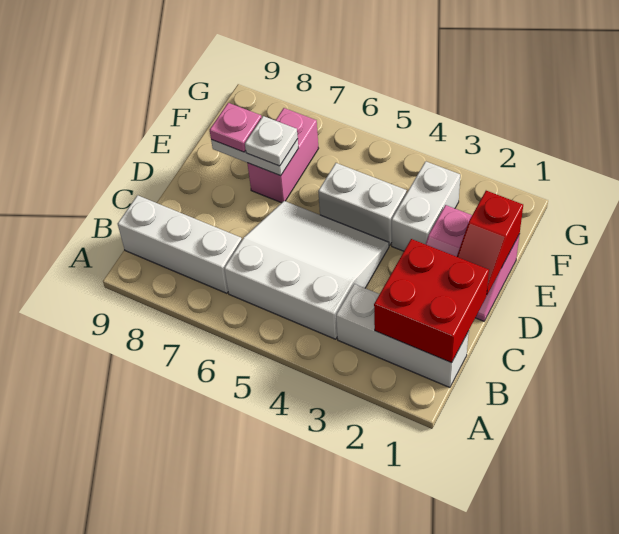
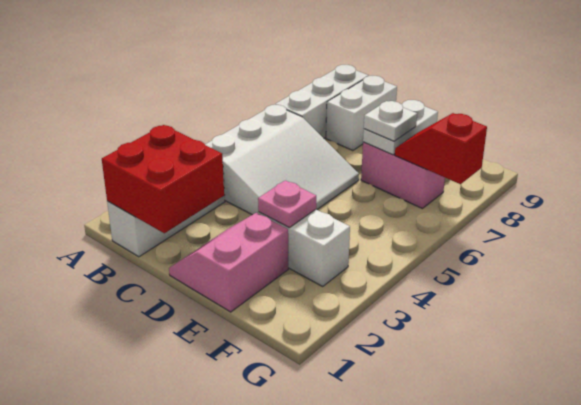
red 1x2 slope [457,191,523,295] -> red 1x2 slope moved to [395,113,487,184]
white 1x2 brick [318,163,407,246] -> white 1x2 brick moved to [326,76,397,151]
pink 1x1 plate [210,103,262,152] -> pink 1x1 plate moved to [258,180,316,228]

